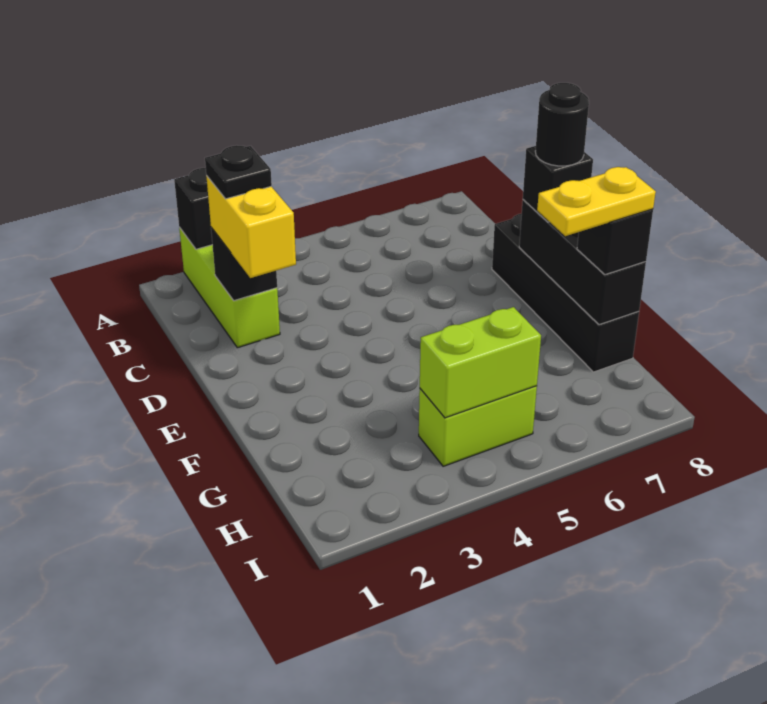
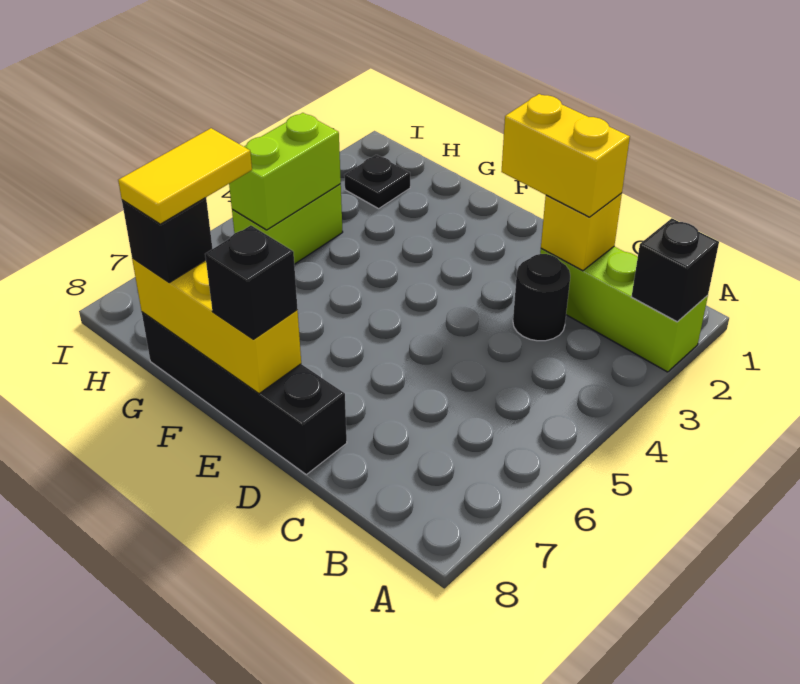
black 1x1 brick [211,228,277,301] -> yellow 1x1 brick [541,193,622,271]
black 1x1 plate [205,145,272,199] -> black 1x1 plate moved to [344,155,410,209]
black 1x3 brick [519,200,646,325] -> yellow 1x3 brick [132,258,301,394]
black 1x1 round brick [535,83,589,166] -> black 1x1 round brick moved to [513,254,570,341]
yellow 1x2 plate [537,167,656,236] -> yellow 1x2 tile [118,128,252,224]

